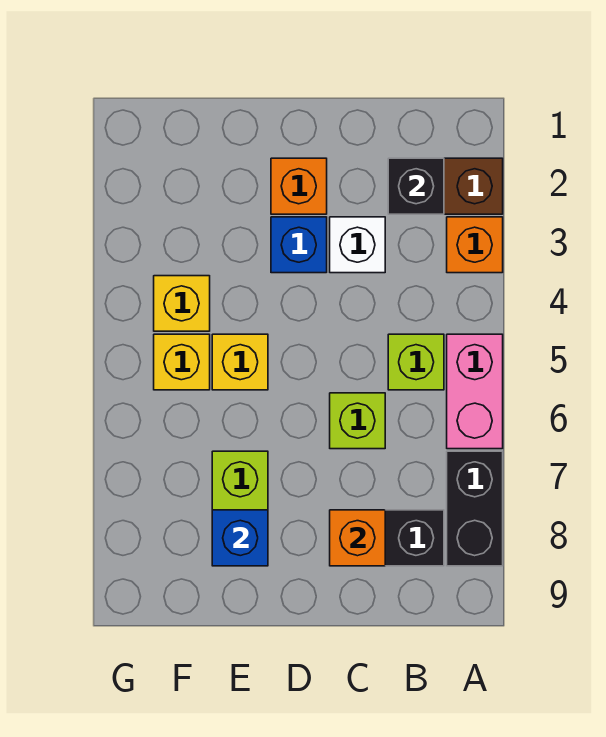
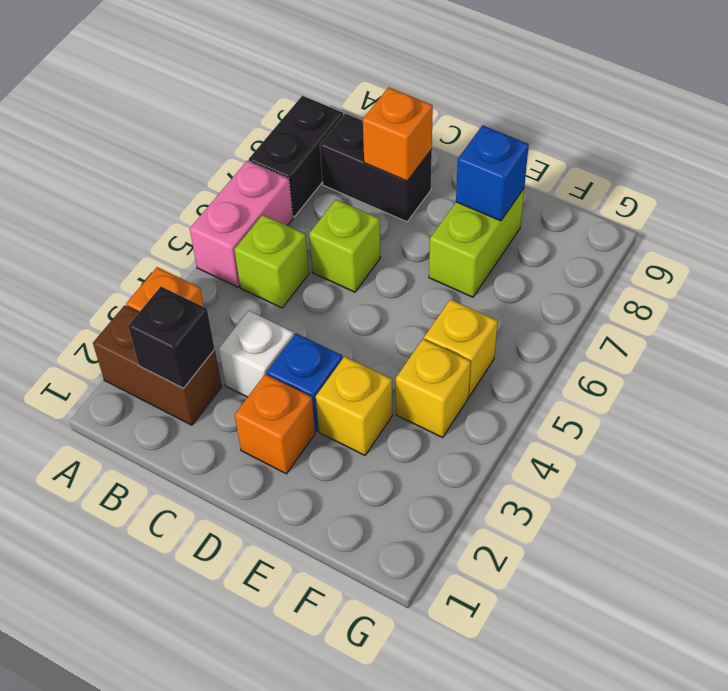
yellow 1x1 brick [212,334,268,390] -> yellow 1x1 brick moved to [316,357,392,455]

